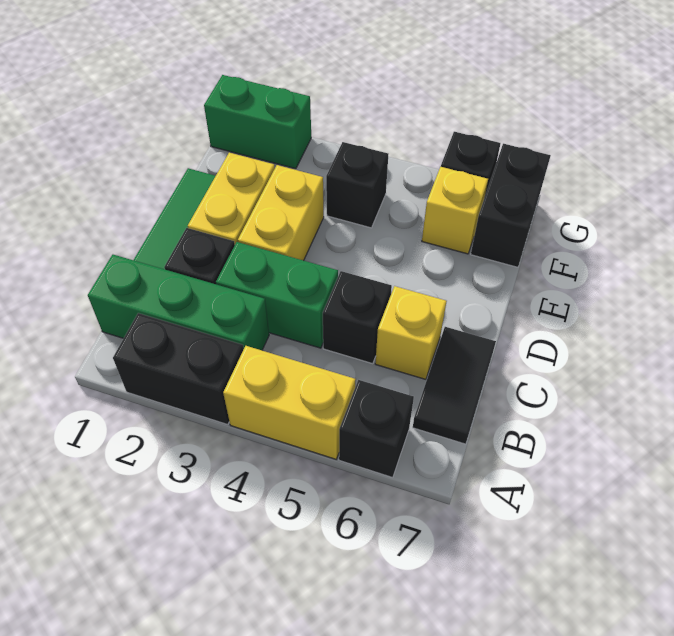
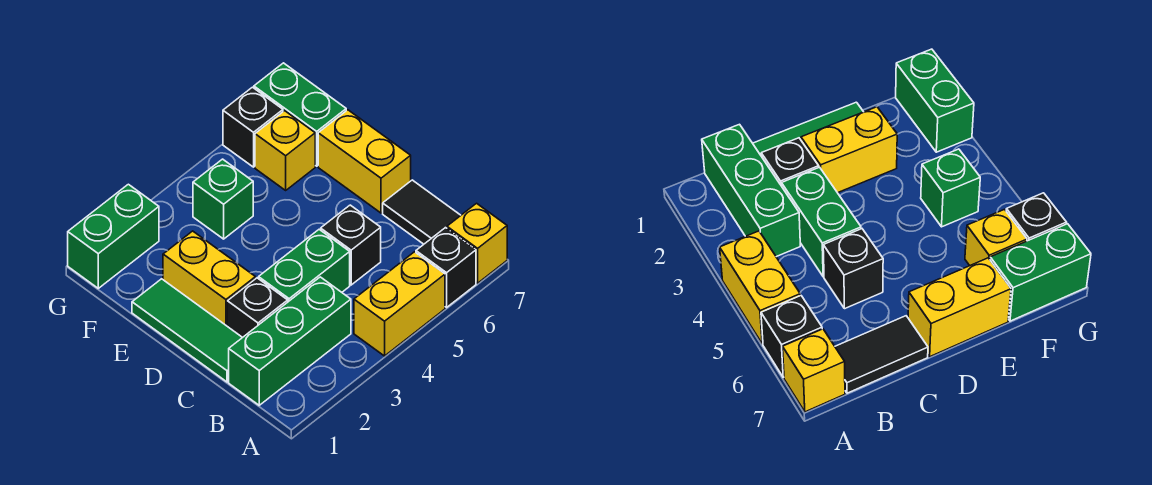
black 1x2 brick [113,313,244,425] -> none
yellow 1x1 brick [375,286,447,379] -> yellow 1x1 brick moved to [447,203,507,283]
yellow 1x2 brick [238,165,324,261] -> yellow 1x2 brick moved to [318,110,411,213]
black 1x1 brick [326,142,388,228] -> green 1x1 brick [193,159,253,239]
black 1x2 brick [471,144,551,267] -> green 1x2 brick [254,63,346,166]

